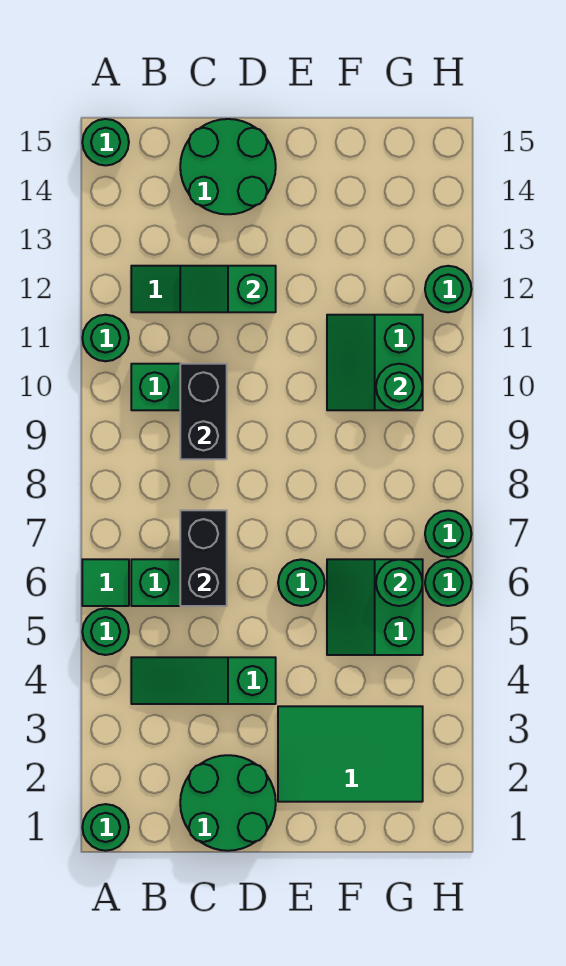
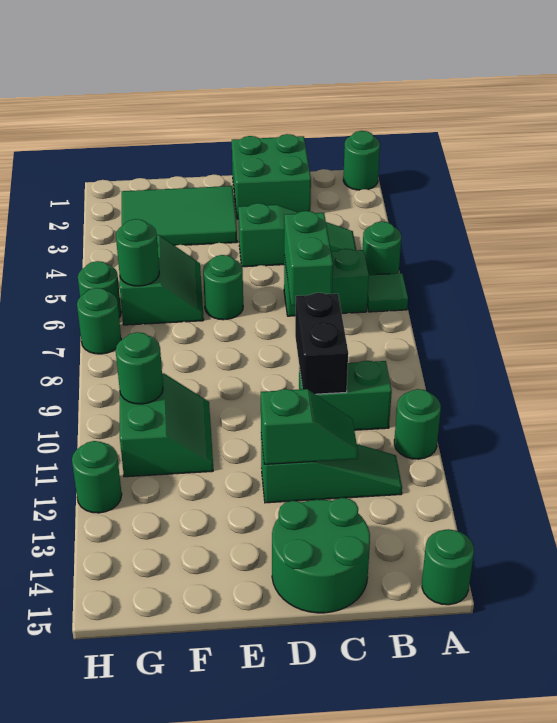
green 2x2 round brick [180,755,276,851] -> green 2x2 brick [232,134,311,219]
black 1x2 brick [180,510,227,606] -> green 1x2 brick [284,211,333,306]

